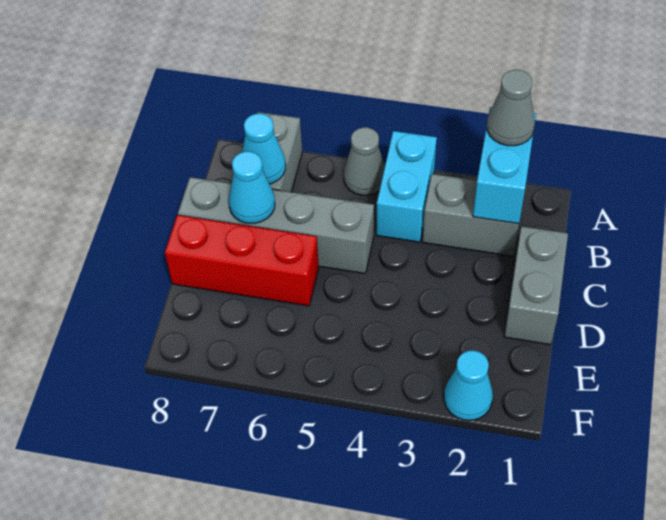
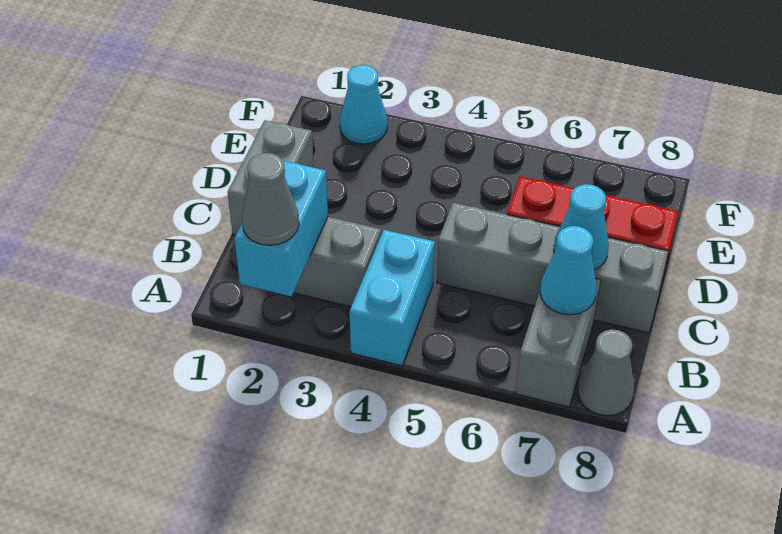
grey 1x1 cone [344,127,385,195] -> grey 1x1 cone moved to [578,329,634,416]

